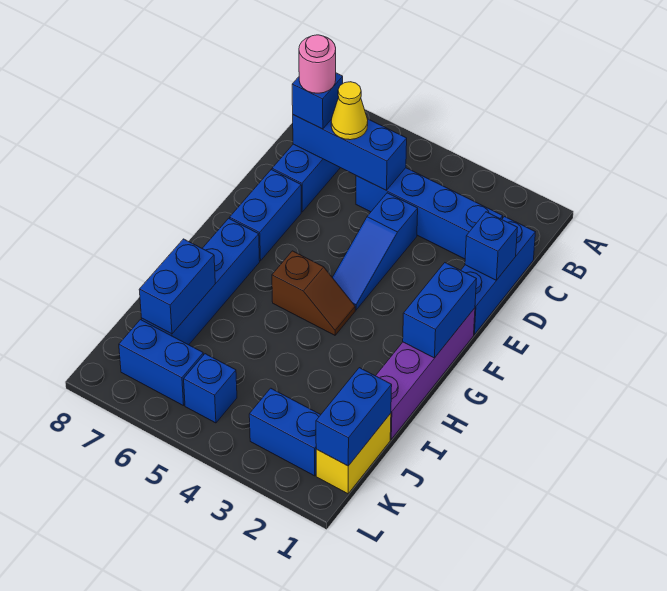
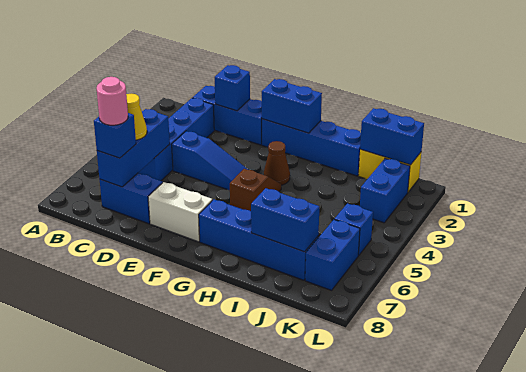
blue 1x2 brick [230,170,301,261] -> white 1x2 brick [148,182,212,242]
purple 1x4 brick [376,308,475,439] -> blue 1x4 brick [262,119,361,176]
none -> brown 1x1 cone [264,141,290,185]

